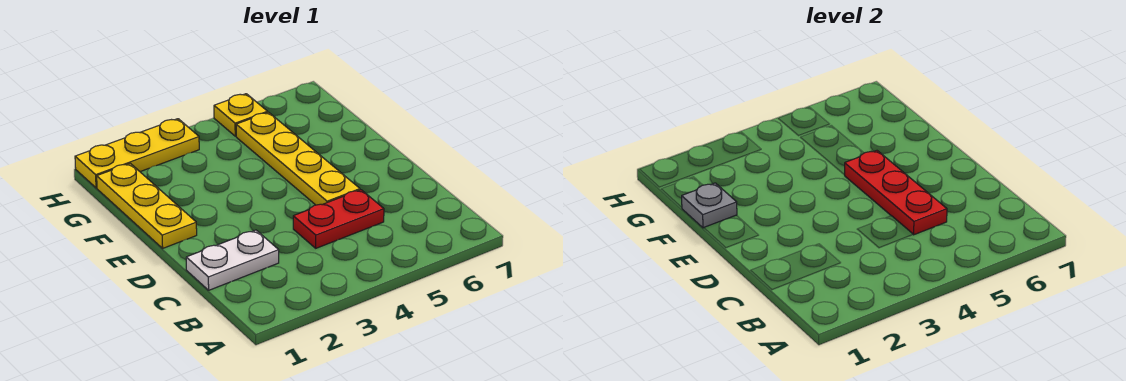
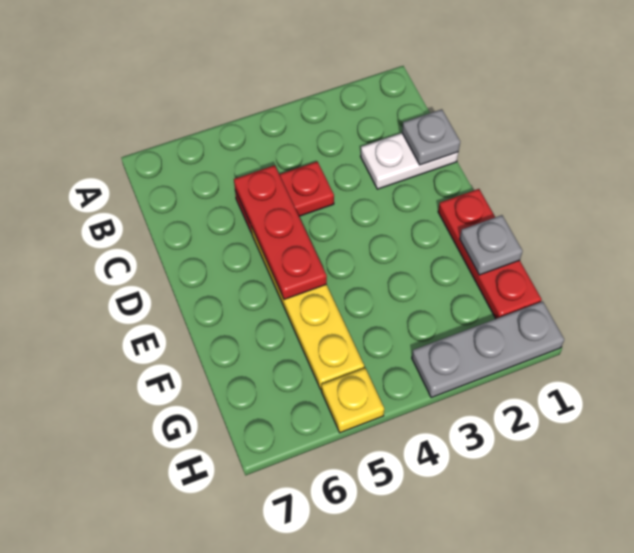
none -> grey 1x1 plate [402,109,460,165]
yellow 1x3 plate [97,163,197,248] -> red 1x3 plate [438,189,542,319]
yellow 1x3 plate [75,119,199,188] -> grey 1x3 plate [412,301,564,398]

